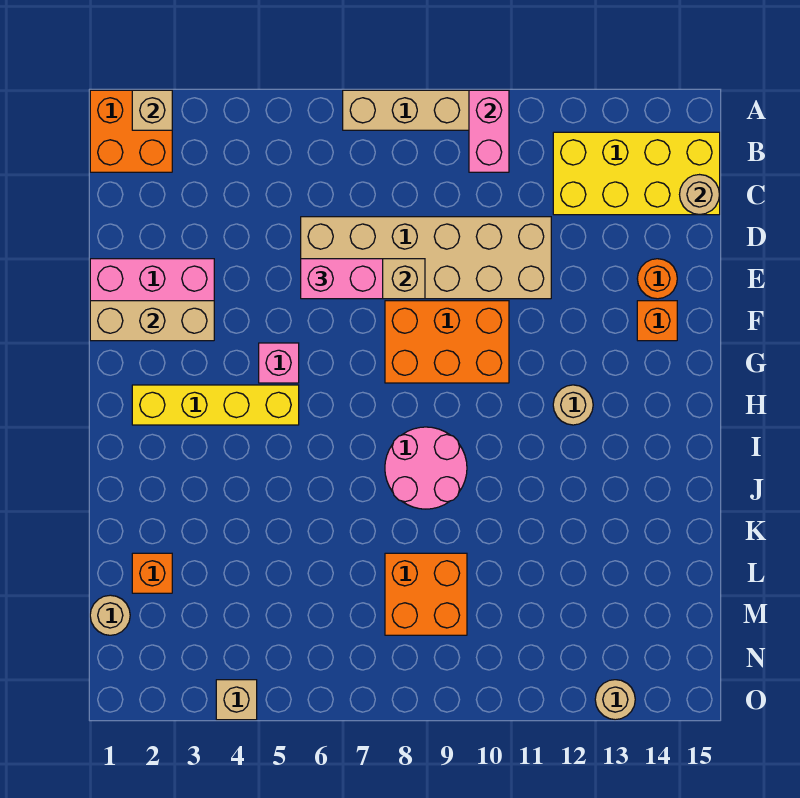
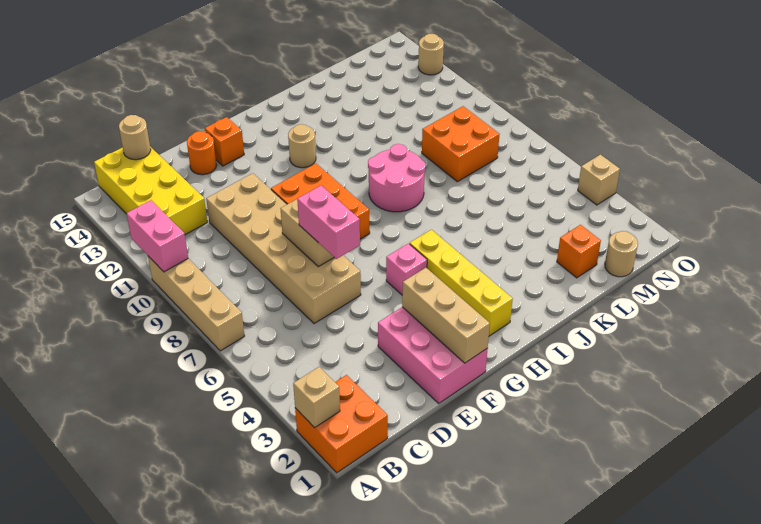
pink 1x2 brick [469,90,509,172] -> pink 1x2 brick turned to [126,200,188,272]

